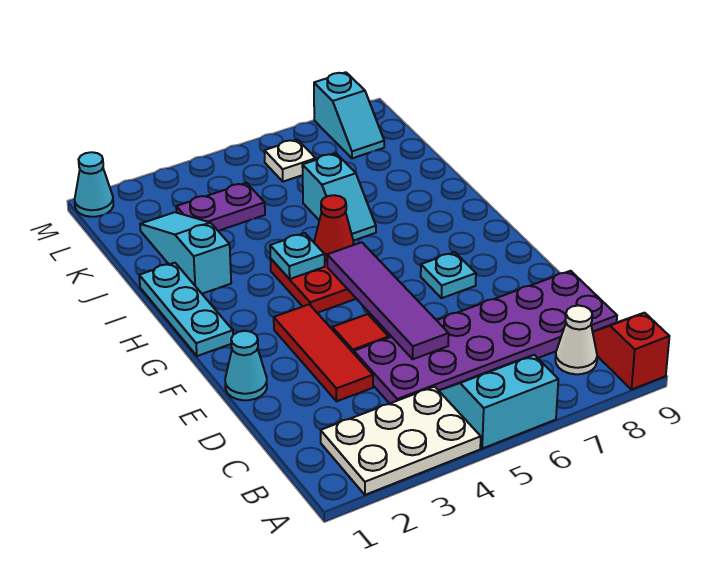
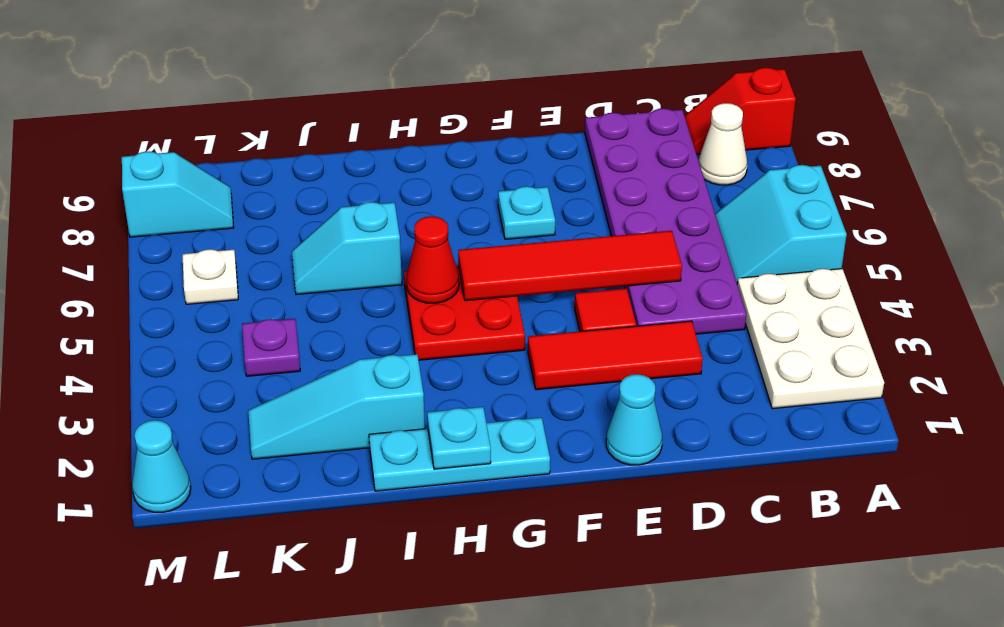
purple 1x4 tile [327,242,449,359] -> red 1x4 tile [458,231,682,301]
cyan 1x1 plate [270,233,325,279] -> cyan 1x1 plate moved to [427,407,491,469]
cyan 1x2 slope [302,153,376,241] -> cyan 1x2 slope turned to [292,202,402,295]
purple 1x2 plate [176,183,265,231] -> purple 1x1 plate [242,319,300,376]

